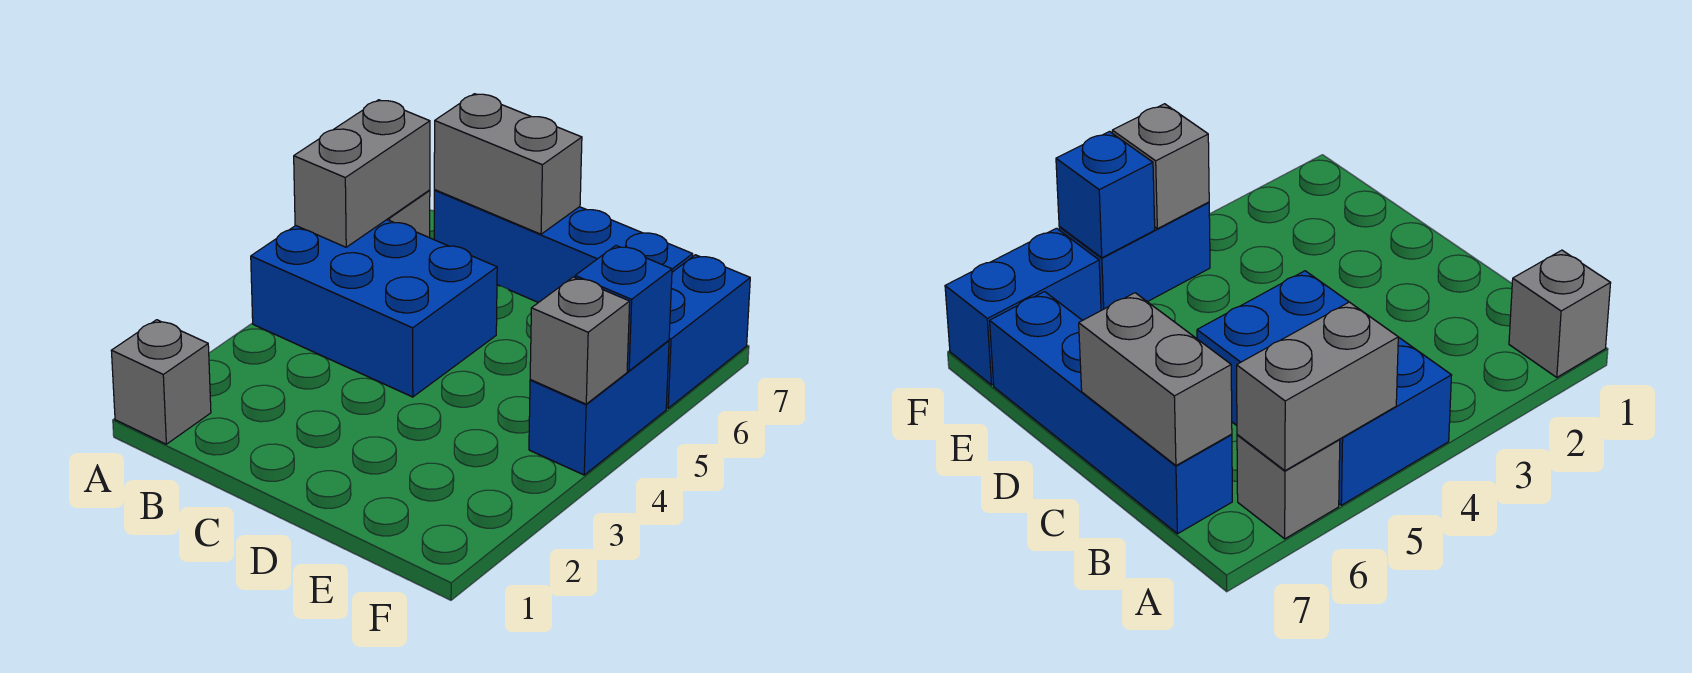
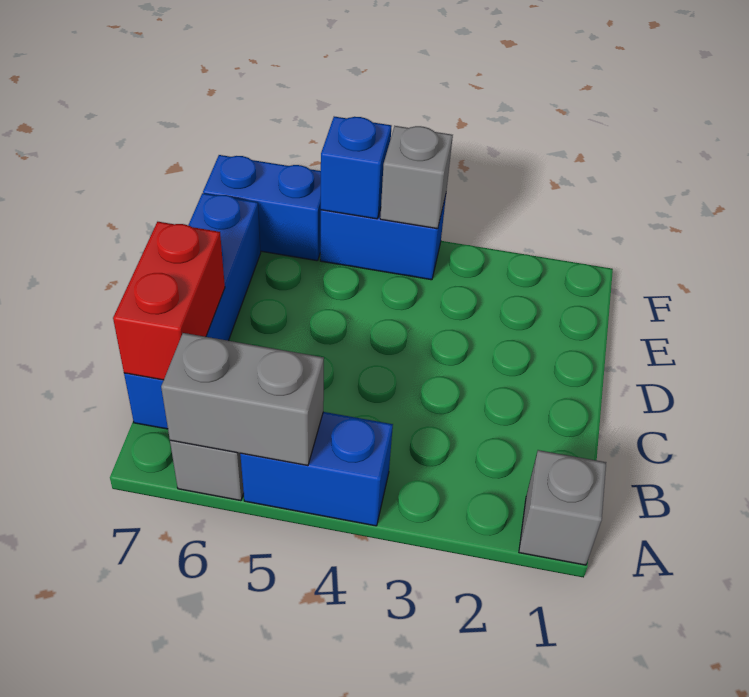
blue 2x3 brick [251,220,497,397] -> blue 1x2 brick [240,412,393,526]
grey 1x2 brick [434,94,582,234] -> red 1x2 brick [113,222,225,380]

